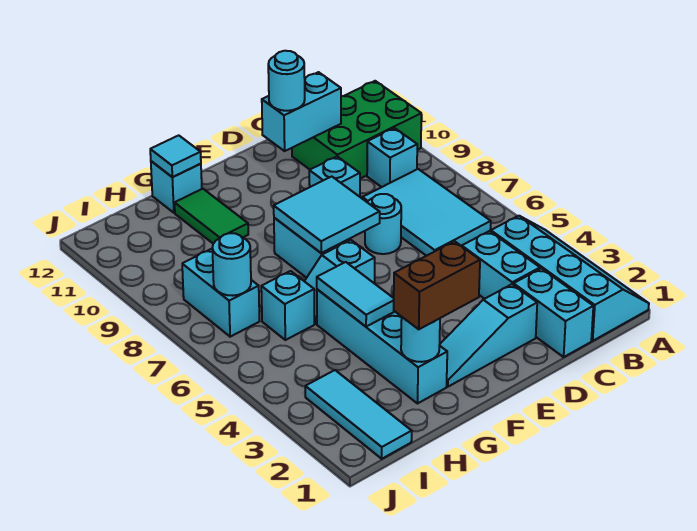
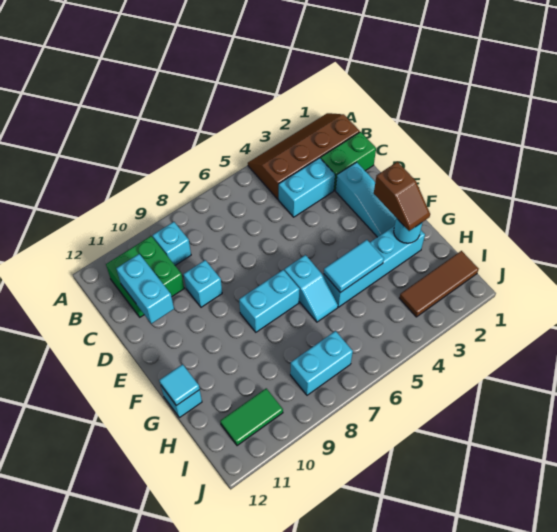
cyan 2x4 slope [491,216,649,341] -> brown 2x4 slope [248,113,360,199]
green 2x3 brick [292,81,421,179] -> green 2x2 brick [106,236,184,317]
cyan 2x3 tile [362,169,491,256] -> none
cyan 1x2 brick [514,268,593,357] -> green 1x2 brick [321,132,376,190]
cyan 1x1 round brick [365,194,401,254] -> none
cyan 1x1 round brick [268,51,305,111] -> none
cyan 2x2 tile [274,177,380,253] -> none
brown 1x2 brick [394,241,480,329] -> brown 1x2 slope [374,162,430,231]
green 1x2 tile [175,189,248,244] -> green 1x2 tile moved to [220,388,283,446]
cyan 1x1 brick [261,271,314,340] -> none
cyan 1x3 tile [305,370,412,459] -> brown 1x3 tile [399,251,479,317]
cyan 1x1 round brick [212,233,251,296] -> none

